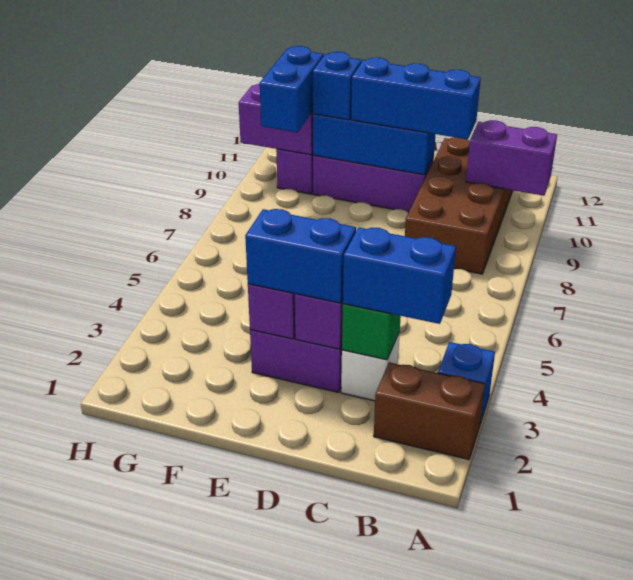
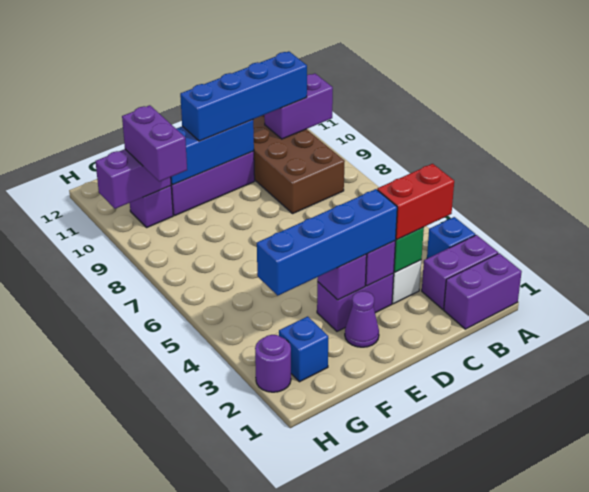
none -> purple 1x2 brick [444,253,522,329]
brown 1x2 brick [374,362,485,459] -> purple 1x2 brick [422,235,498,309]
blue 1x2 brick [343,228,456,324] -> red 1x2 brick [377,164,454,240]
blue 1x3 brick [351,58,481,139] -> blue 1x4 brick [180,51,307,141]
blue 1x2 brick [245,209,356,303] -> blue 1x4 brick [257,189,397,295]
none -> purple 1x1 cone [345,291,379,347]
blue 1x1 brick [313,52,361,120] -> blue 1x1 brick moved to [279,316,328,382]
blue 1x2 brick [260,46,323,132] -> purple 1x2 brick [122,105,187,182]
none -> purple 1x1 round brick [255,335,291,392]

